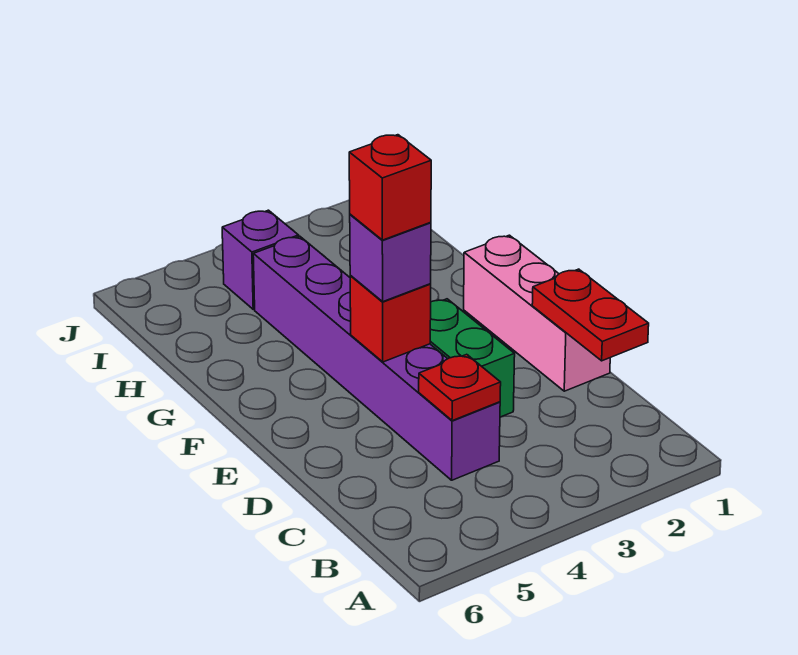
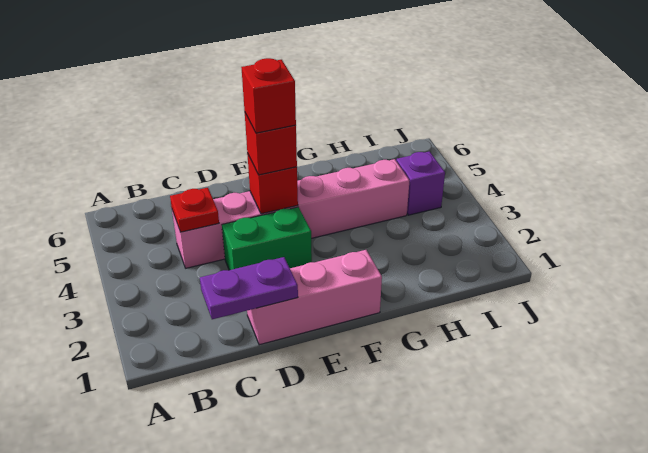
red 1x2 plate [532,269,649,361] -> purple 1x2 plate [200,257,298,319]
purple 1x6 brick [253,236,500,480] -> pink 1x6 brick [172,159,410,268]
purple 1x1 brick [350,214,431,302] -> red 1x1 brick [245,113,297,175]

